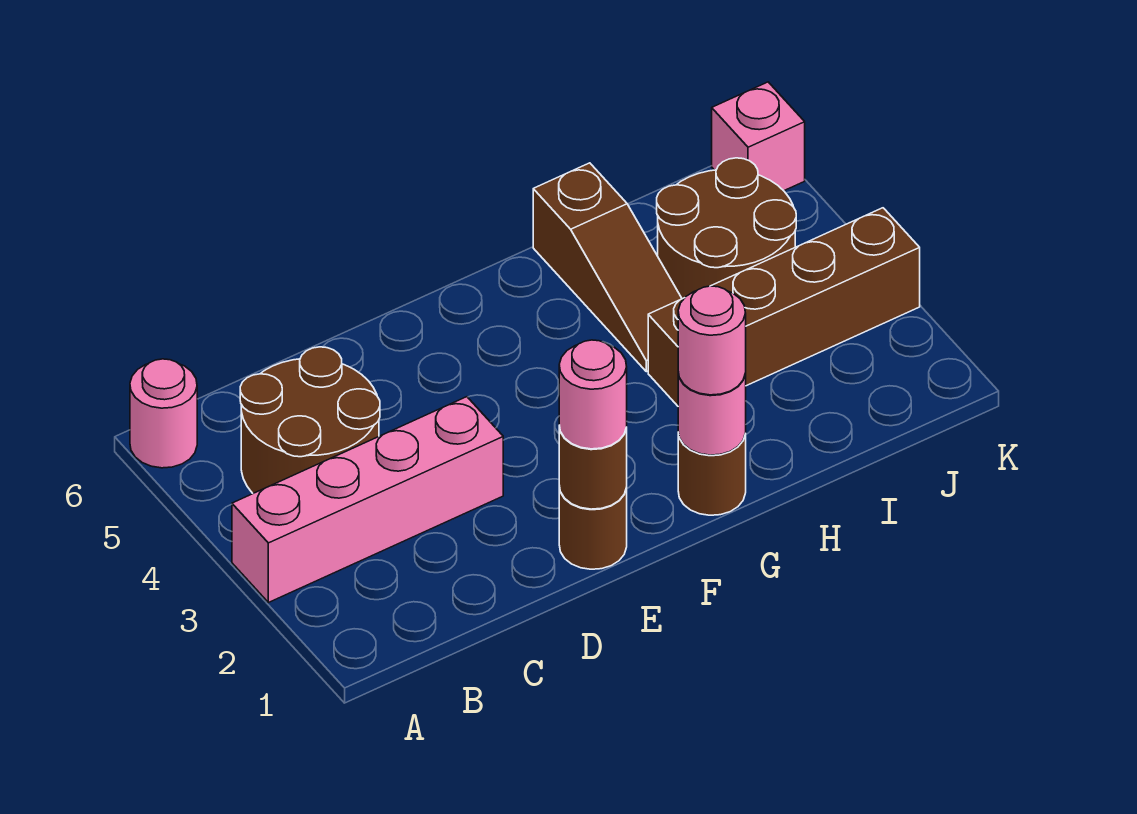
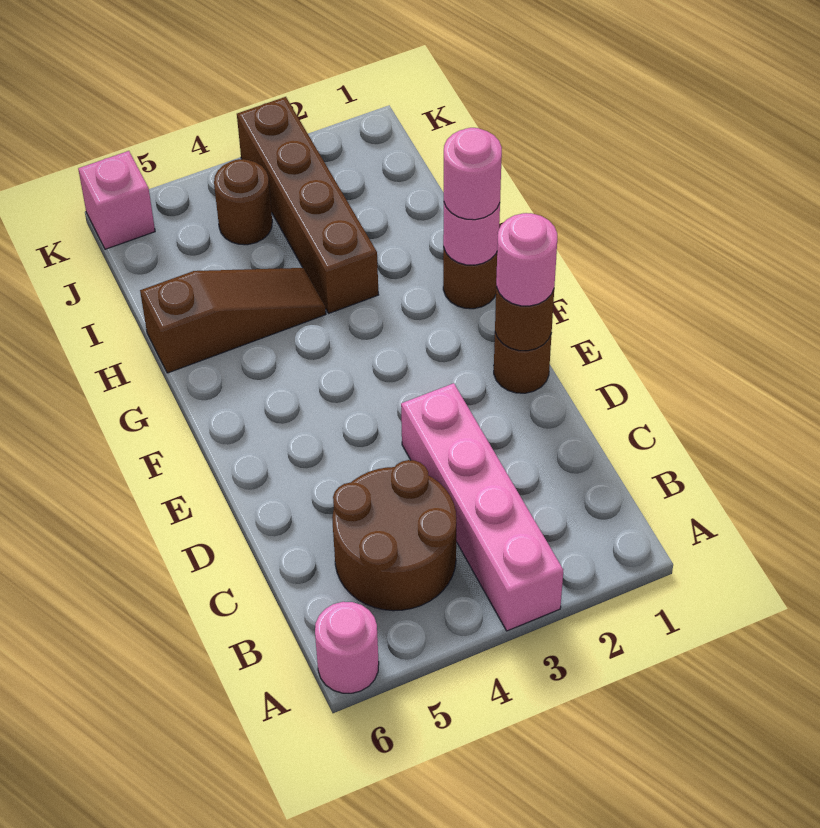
brown 2x2 round brick [657,158,796,299] -> brown 1x1 round brick [214,159,272,245]

